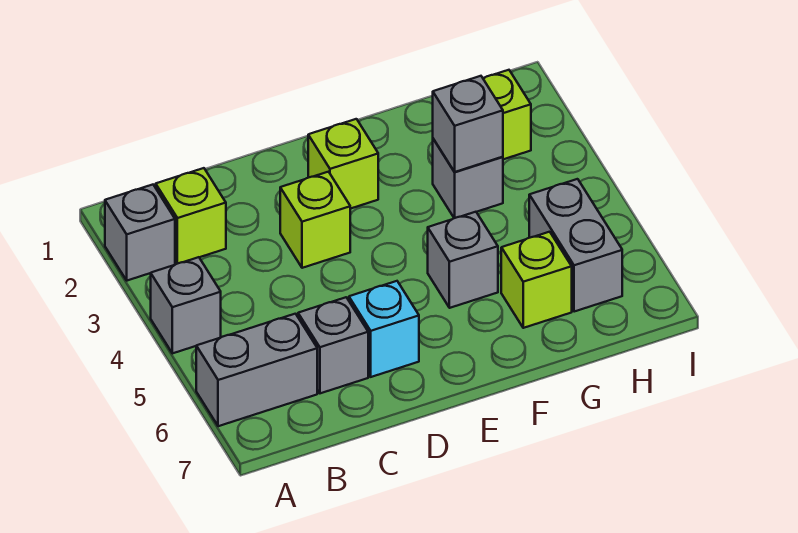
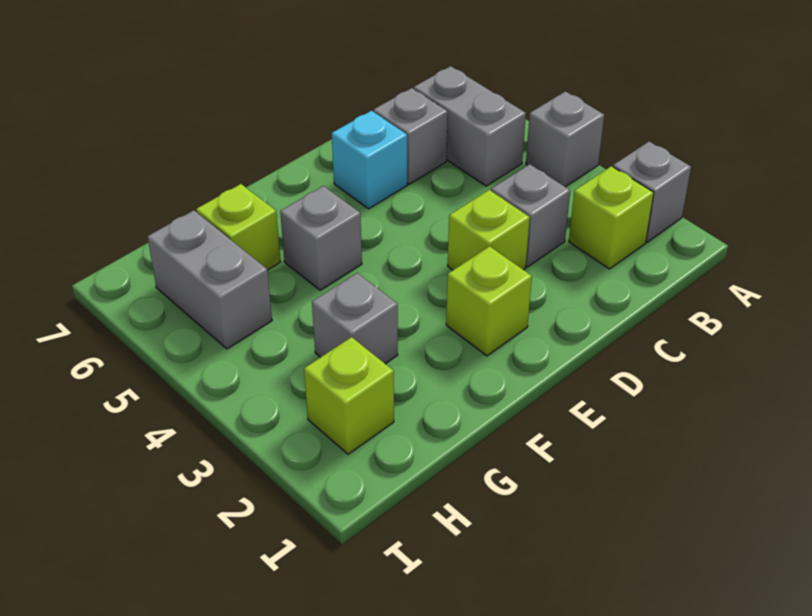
grey 1x2 brick [196,314,317,426] -> grey 1x2 brick turned to [414,66,526,186]
grey 1x1 brick [433,76,503,172] -> grey 1x1 brick moved to [491,164,570,267]

